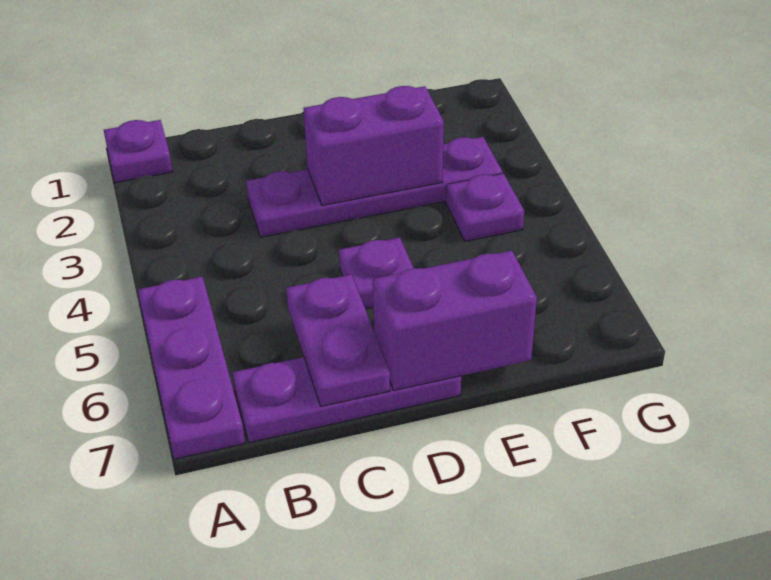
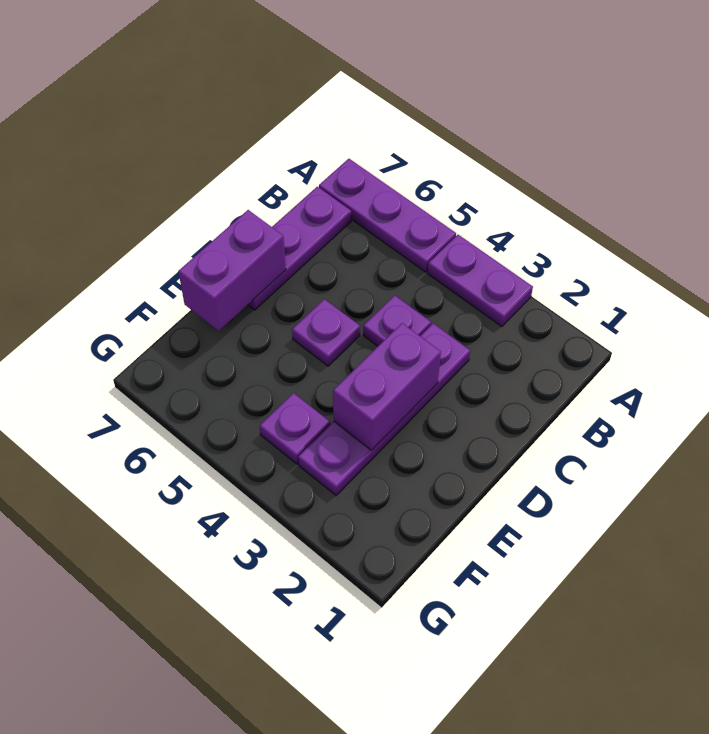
purple 1x1 plate [104,120,173,183] -> purple 1x1 plate moved to [363,295,431,346]
purple 1x2 plate [286,275,390,406] -> purple 1x2 plate moved to [428,235,533,327]

